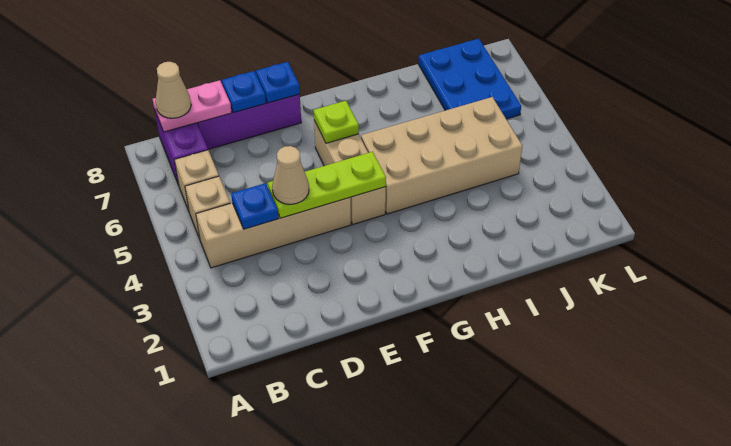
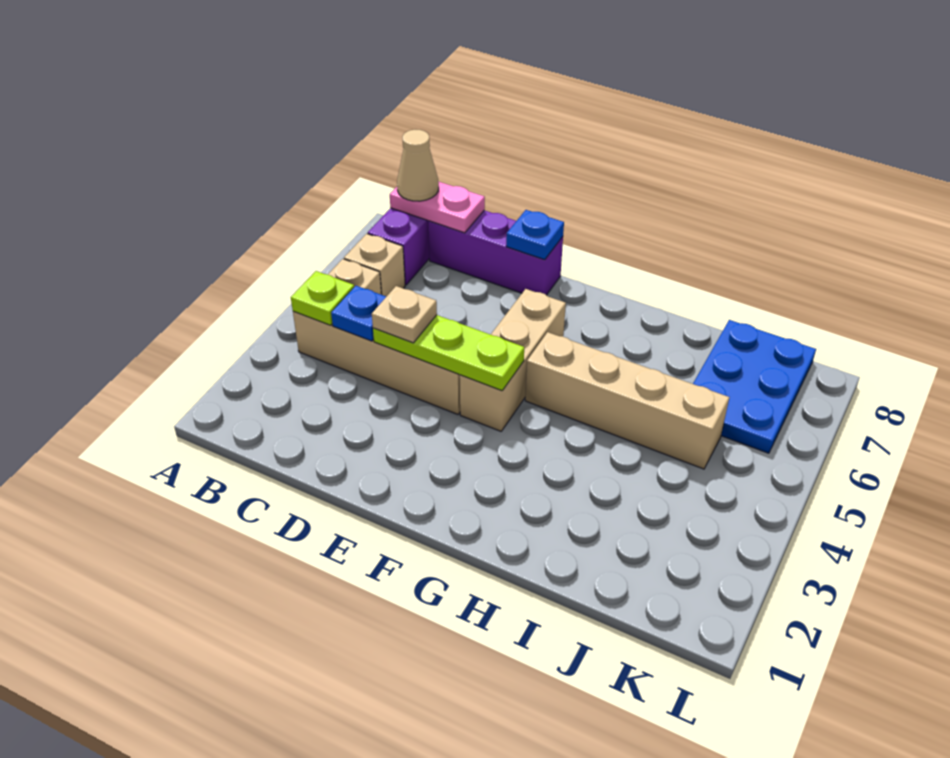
tan 1x1 cone [272,146,309,204] -> tan 1x1 plate [372,286,437,343]
blue 1x1 plate [222,71,266,112] -> none
lime 1x1 plate [314,101,359,143] -> lime 1x1 plate moved to [291,271,354,325]
tan 2x4 brick [361,97,522,214] -> tan 1x4 brick [525,332,729,469]

